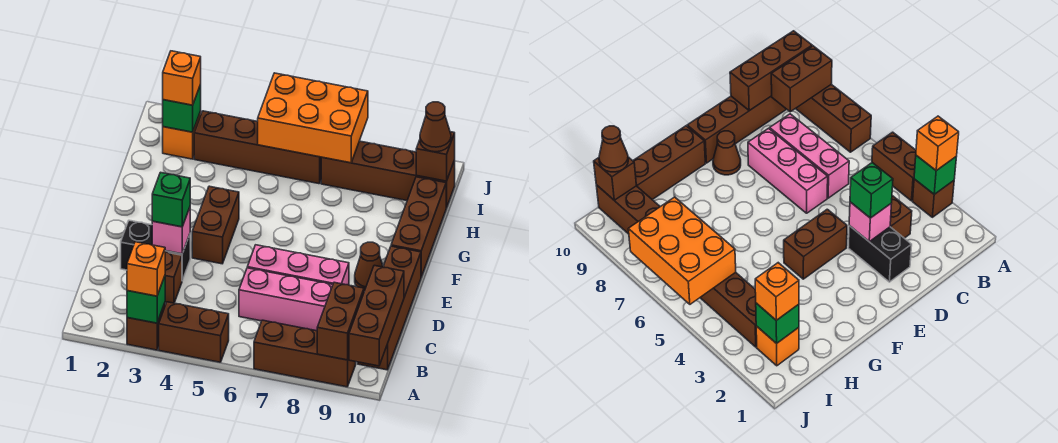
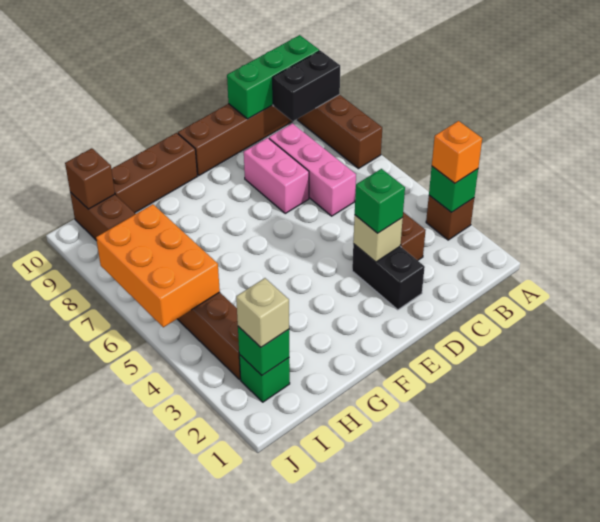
brown 1x2 brick [159,302,229,362] -> none
brown 1x2 brick [317,282,364,360] -> black 1x2 brick [273,51,340,121]
brown 1x3 brick [349,265,404,366] -> green 1x3 brick [227,35,319,119]
pink 1x1 brick [152,208,190,254] -> tan 1x1 brick [353,215,403,262]
pink 1x3 brick [247,245,349,285] -> pink 1x2 brick [244,138,309,213]
brown 1x2 brick [192,186,239,264] -> none
brown 1x1 cone [355,242,383,291] -> none
orange 1x1 brick [163,112,201,159] -> green 1x1 brick [239,354,290,402]
orange 1x1 brick [163,51,201,105] -> tan 1x1 brick [236,278,289,347]
brown 1x1 cone [420,102,451,152] -> none

